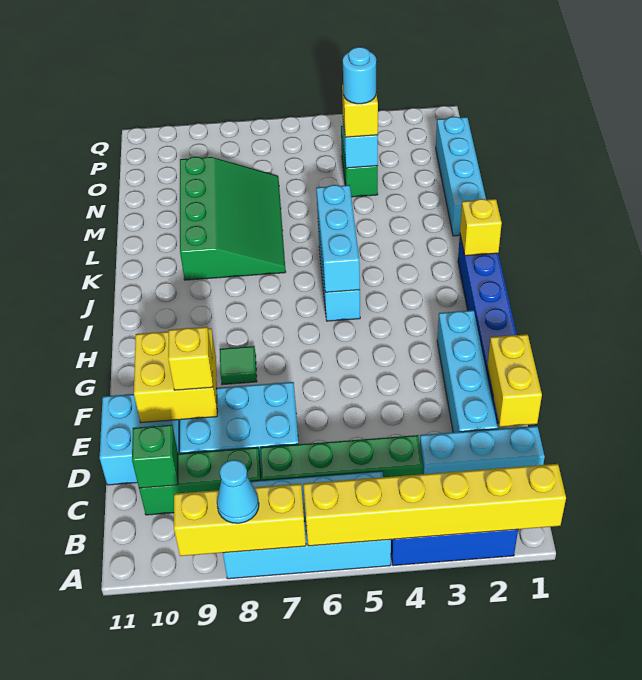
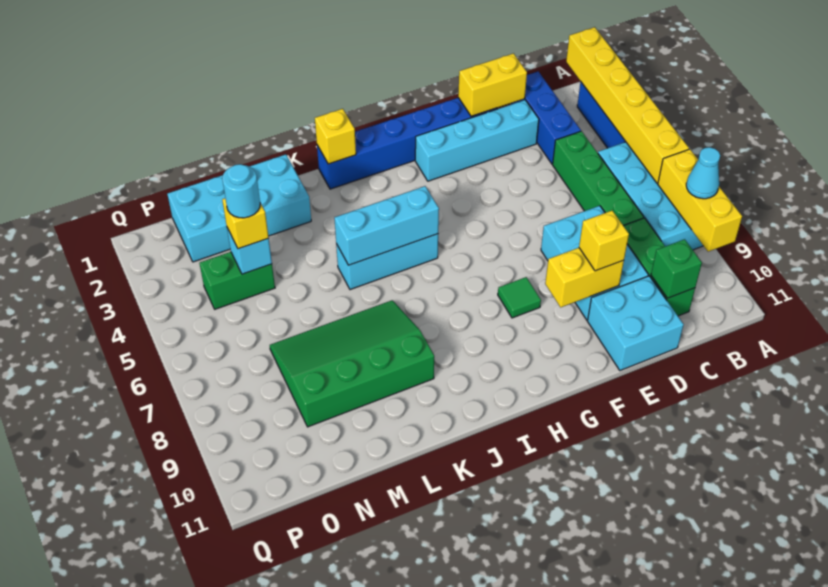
cyan 1x3 brick [420,426,545,474] -> blue 1x3 brick [511,72,581,164]
yellow 2x2 brick [134,328,217,423] -> yellow 1x2 brick [545,248,624,307]
cyan 1x4 brick [436,117,486,236] -> cyan 2x4 brick [167,154,311,262]

